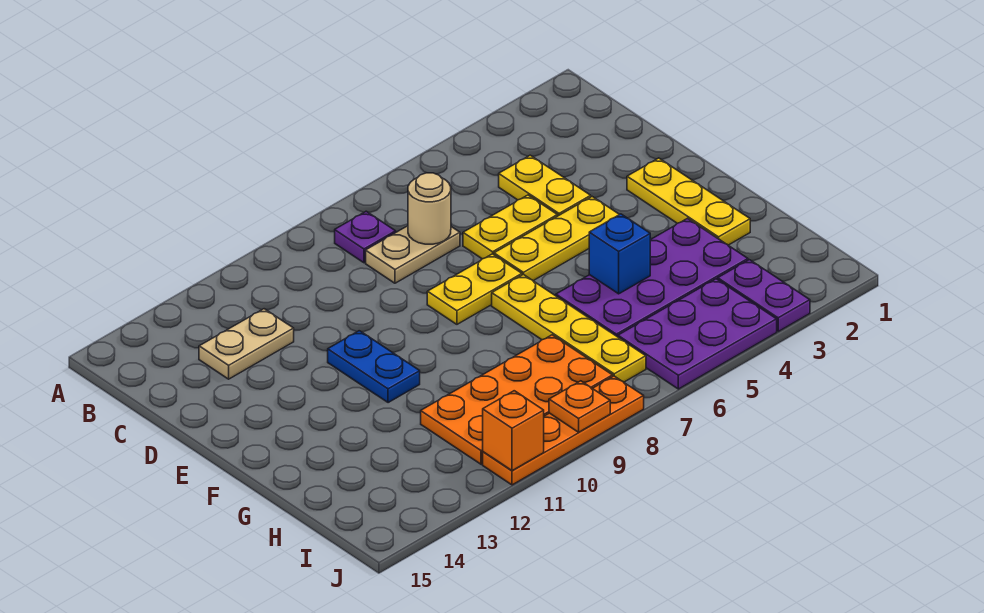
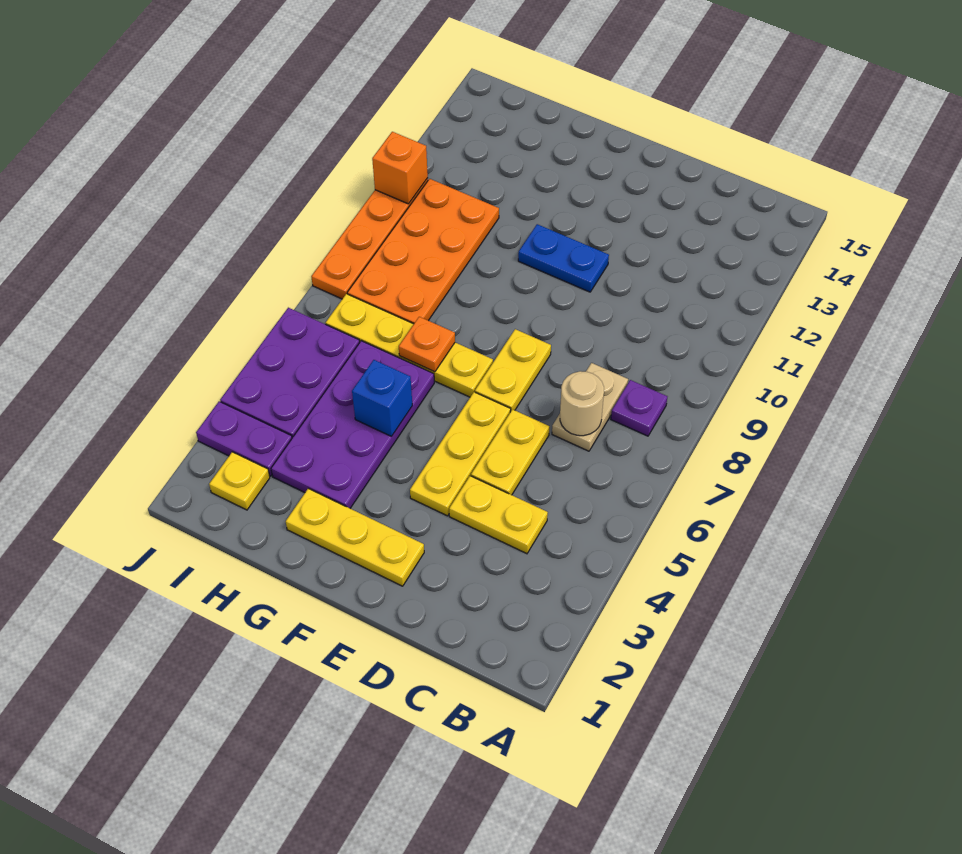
tan 1x2 plate [199,309,294,379] -> none
none -> yellow 1x1 plate [209,452,270,510]
orange 1x1 plate [549,381,610,432] -> orange 1x1 plate moved to [399,317,455,372]

